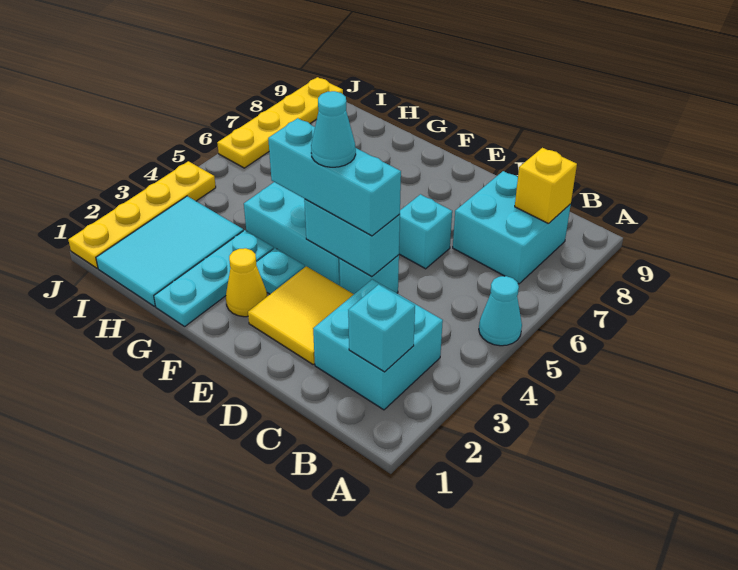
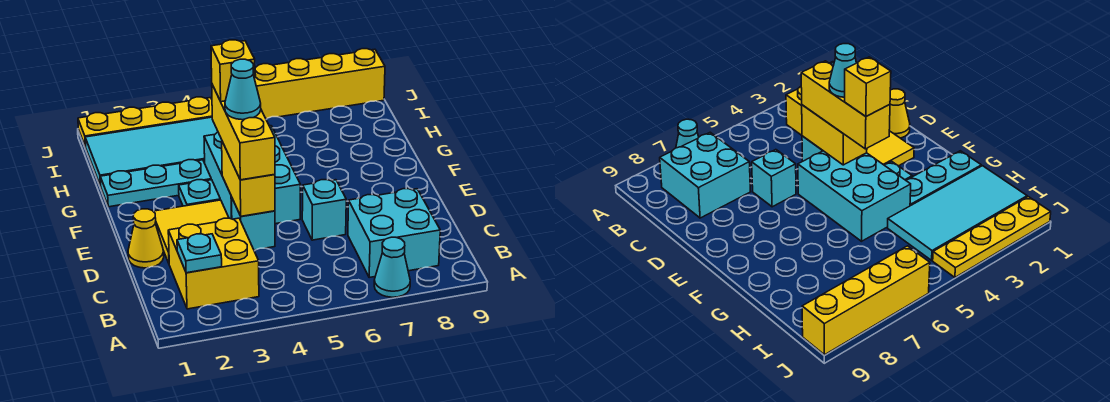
cyan 1x1 cone [479,276,522,346] -> cyan 1x1 cone moved to [374,237,410,297]
cyan 2x2 brick [313,279,443,410] -> yellow 2x2 brick [168,218,259,309]
cyan 1x1 brick [348,284,415,372] -> cyan 1x1 plate [177,234,222,273]
yellow 1x1 brick [515,148,577,224] -> yellow 1x1 brick moved to [211,40,255,102]
cyan 1x2 brick [304,199,400,277] -> yellow 1x2 brick [222,142,275,216]
cyan 1x3 brick [268,118,401,236] -> yellow 1x3 brick [212,85,275,180]
yellow 1x1 cone [226,248,267,317] -> yellow 1x1 cone moved to [128,209,164,268]
cyan 2x3 tile [96,196,243,307] -> cyan 2x4 tile [85,117,218,186]
yellow 1x4 plate [217,77,343,168] -> yellow 1x4 brick [255,49,385,119]

